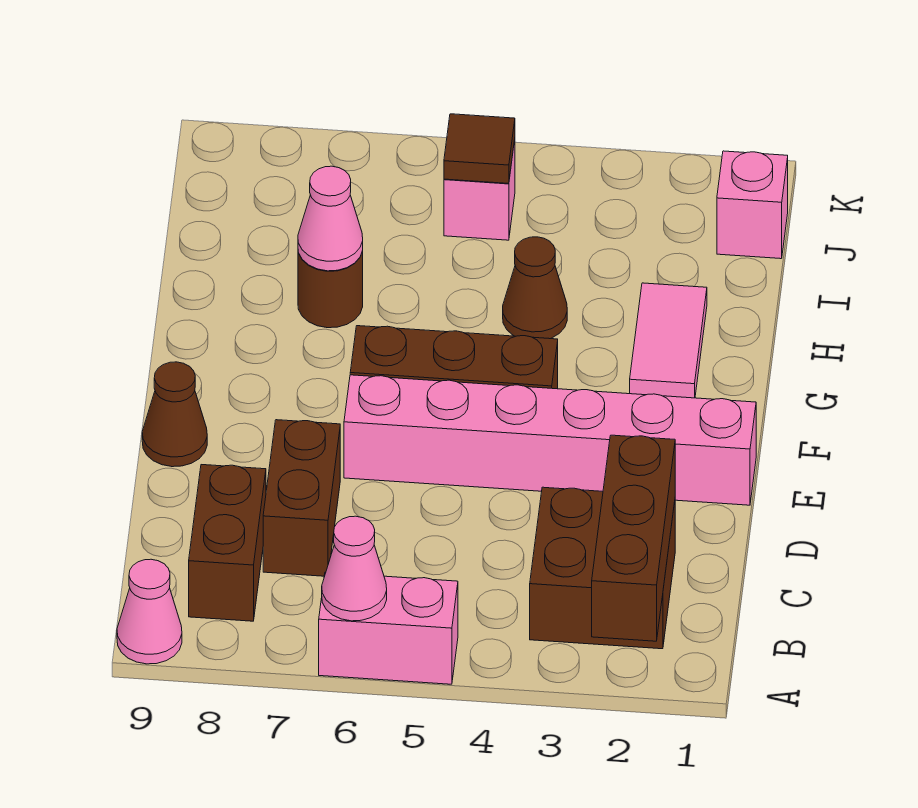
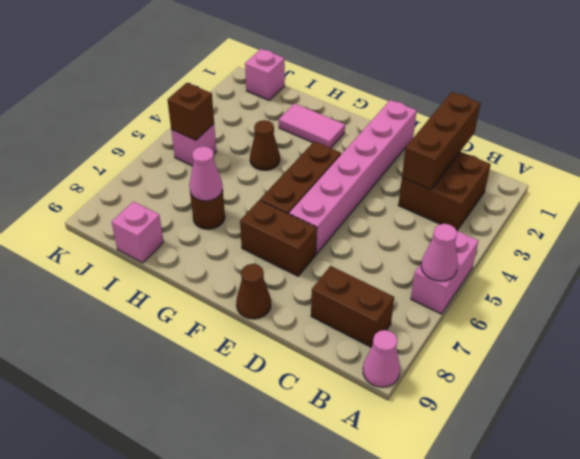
brown 1x3 brick [592,435,675,641] -> brown 1x3 brick turned to [402,92,480,190]
brown 1x2 brick [263,420,340,576] -> brown 1x2 brick moved to [240,200,317,276]
none -> pink 1x1 brick [112,201,163,263]
brown 1x1 tile [444,114,515,184] -> brown 1x1 brick [167,83,214,140]

